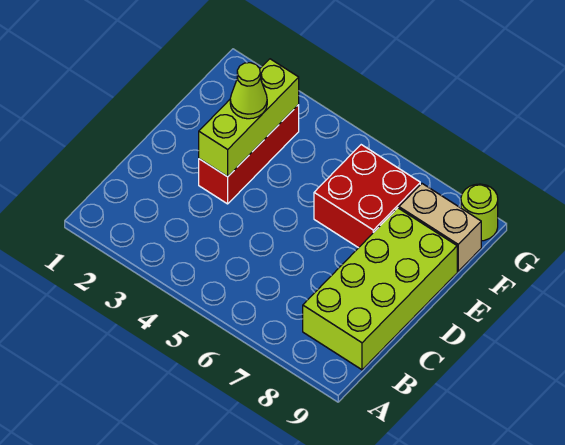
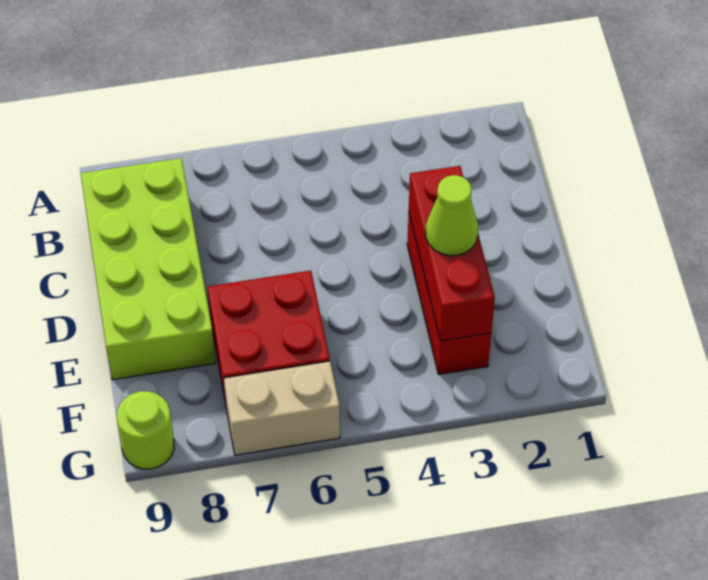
lime 1x3 brick [199,59,299,177] -> red 1x3 brick [409,166,495,341]
tan 1x2 brick [399,184,481,271] -> tan 1x2 brick moved to [224,361,340,455]

